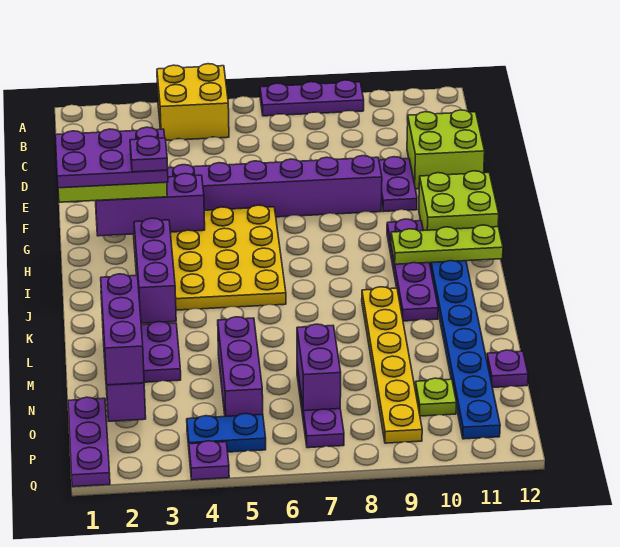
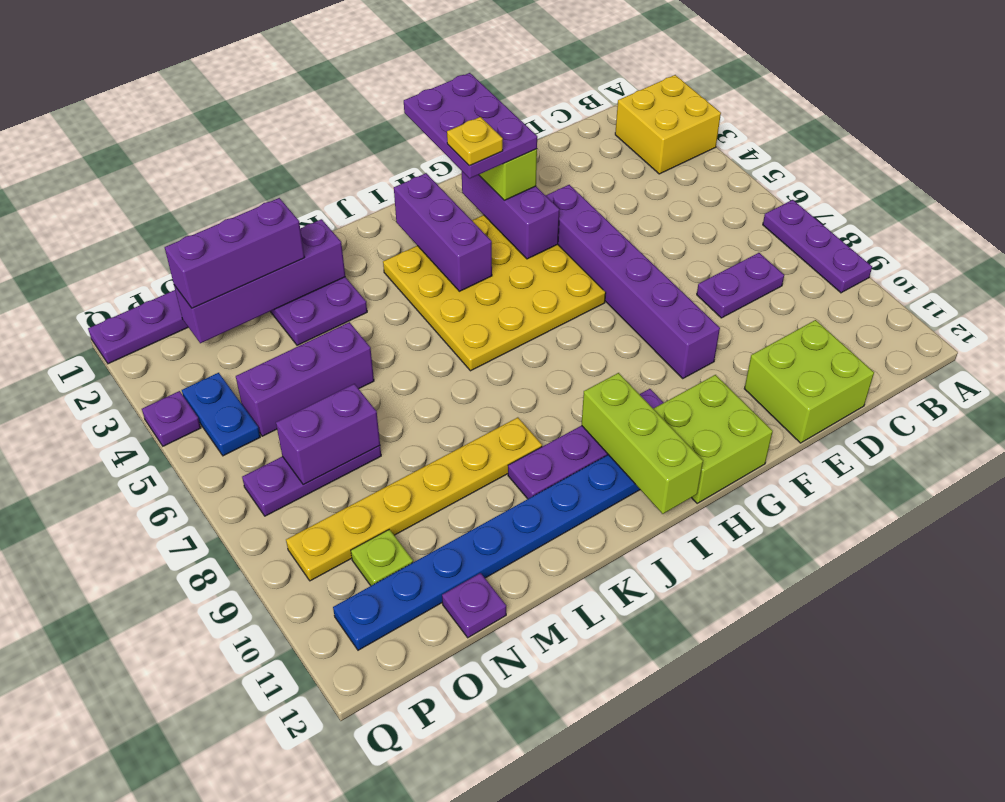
yellow 2x2 brick [157,64,229,140] -> yellow 2x2 brick moved to [615,75,721,174]
purple 1x2 plate [379,157,417,212] -> purple 1x2 plate moved to [697,253,784,318]
purple 1x1 plate [130,136,168,172] -> yellow 1x1 plate [447,117,503,166]
purple 1x3 brick [134,218,176,323] -> purple 1x3 brick turned to [394,173,492,291]
lime 1x3 plate [391,225,503,264] -> lime 1x3 brick [582,373,703,514]

